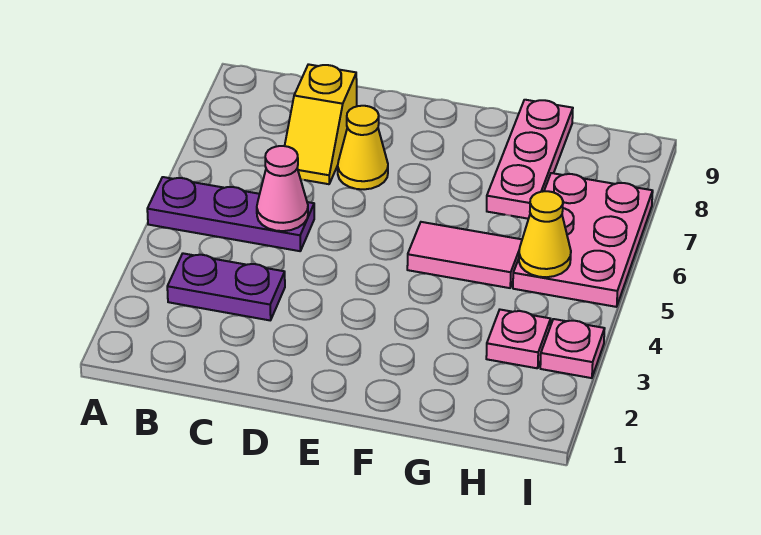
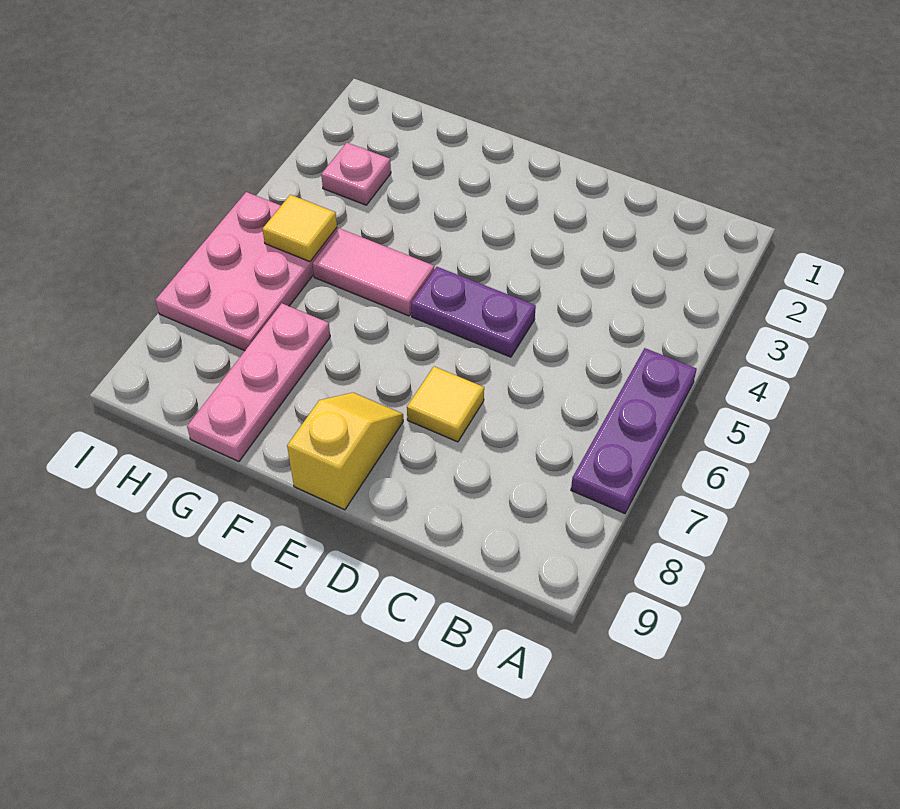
purple 1x3 plate [147,177,314,251] -> purple 1x3 plate turned to [571,348,697,513]
purple 1x2 plate [167,253,285,320] -> purple 1x2 plate moved to [411,267,536,357]
pink 1x1 cone [257,146,308,231] -> none
yellow 1x2 slope [285,64,357,184] -> yellow 1x2 slope moved to [287,393,403,510]
yellow 1x1 cone [338,106,388,189] -> yellow 1x1 tile [407,367,484,442]
yellow 1x1 cone [519,191,571,277] -> yellow 1x1 tile [262,195,337,262]
pink 1x1 plate [540,319,605,378] -> none

